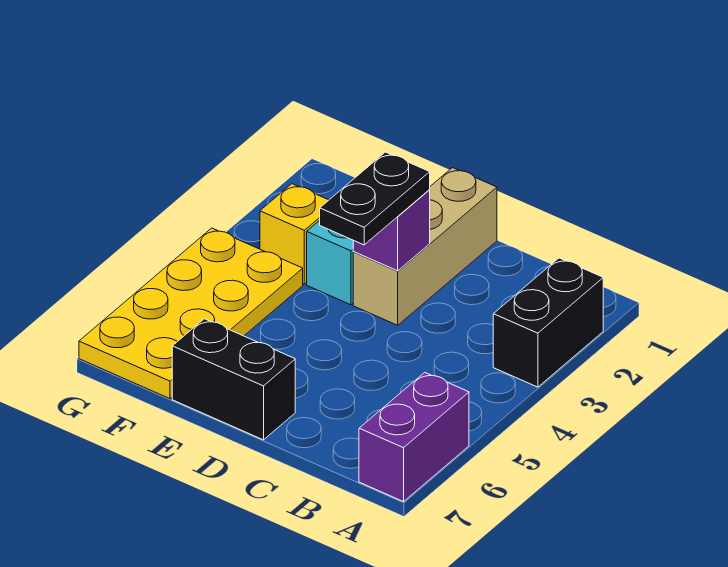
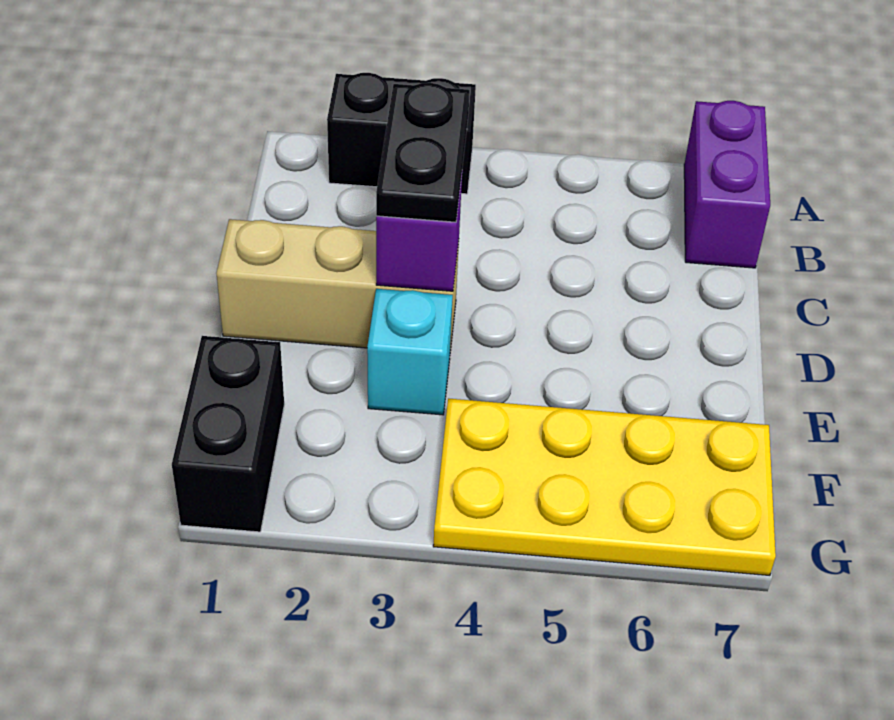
purple 1x2 brick [359,373,469,502] -> purple 1x2 brick turned to [684,101,770,268]
black 1x2 plate [320,152,430,245] -> black 1x2 plate turned to [376,83,470,222]
black 1x2 brick [172,319,295,440] -> black 1x2 brick moved to [172,336,284,532]
yellow 1x1 brick [260,184,328,284] -> none

